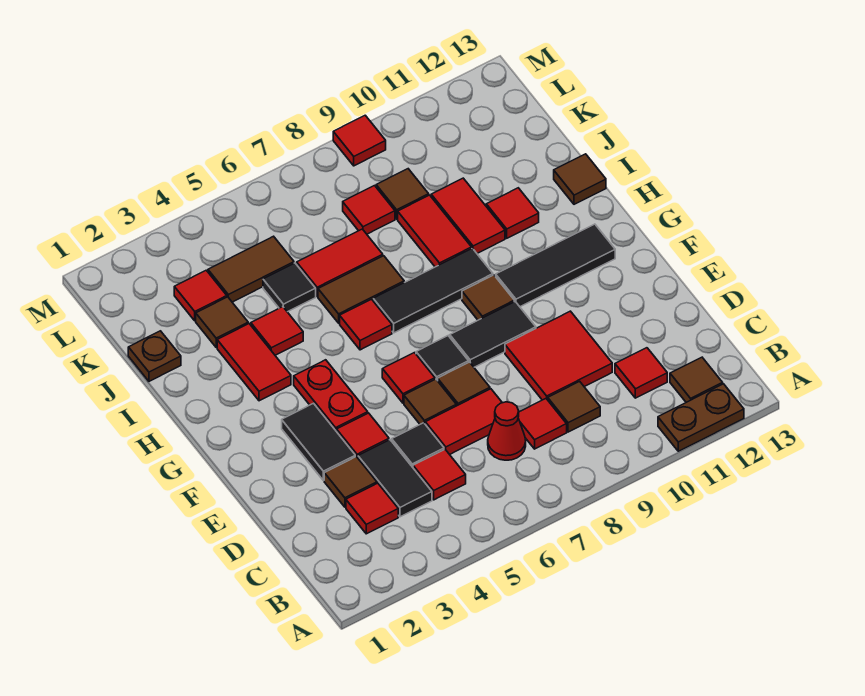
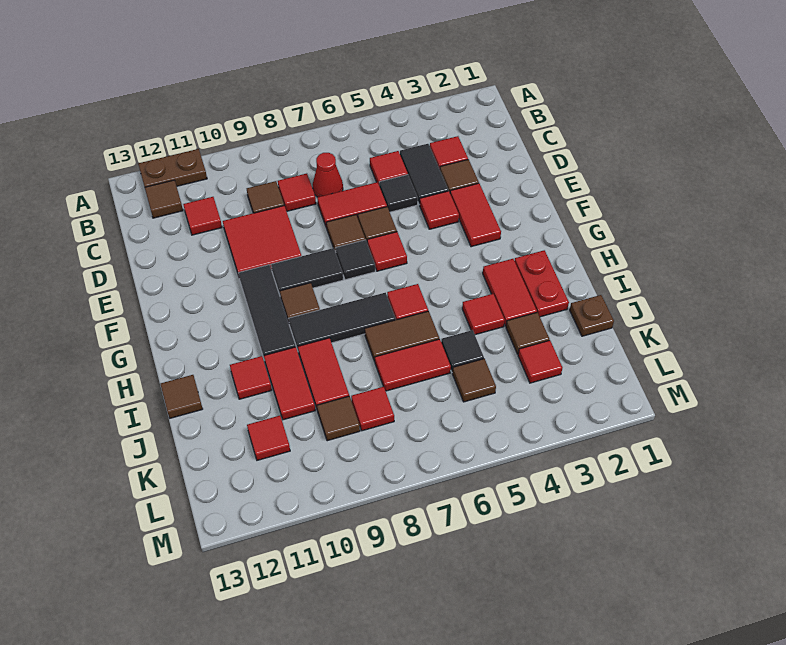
black 1x2 tile [282,403,355,481] -> red 1x2 tile [450,183,501,247]
red 1x2 plate [294,360,368,432] -> red 1x2 plate moved to [515,250,569,317]
black 1x3 tile [496,224,615,307] -> black 1x3 tile turned to [238,265,296,358]
brown 1x2 tile [208,236,294,302] -> brown 1x1 tile [452,359,496,402]
red 1x1 tile [333,115,386,166] -> red 1x1 tile moved to [247,416,290,460]

